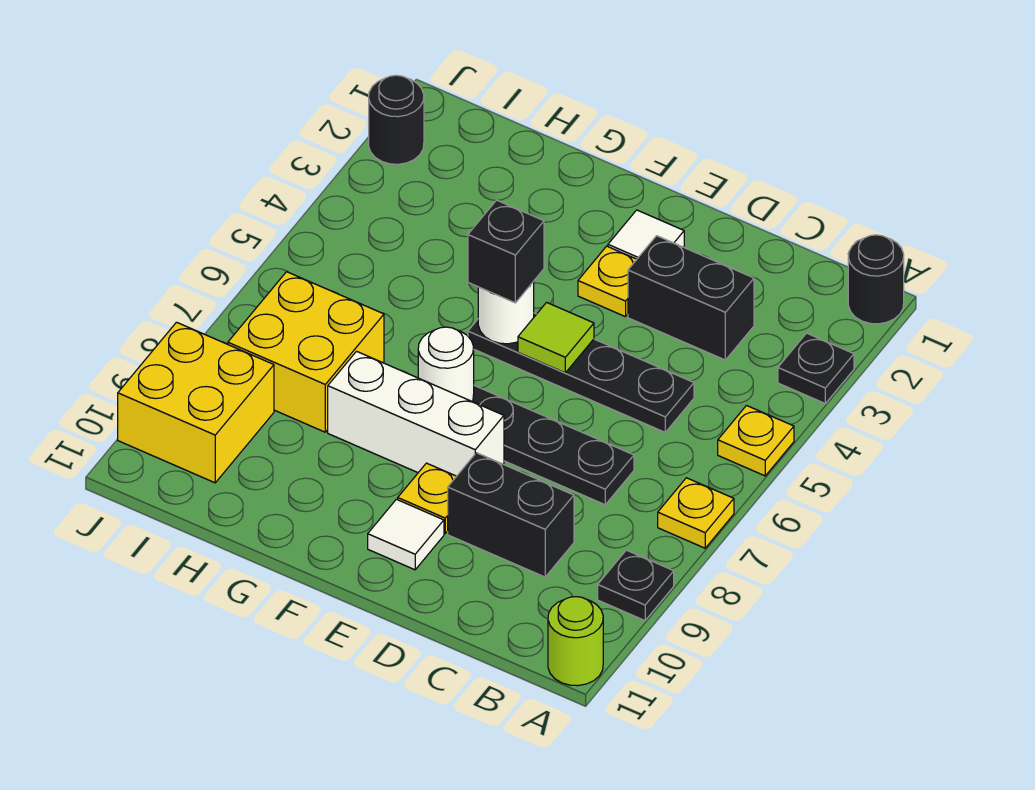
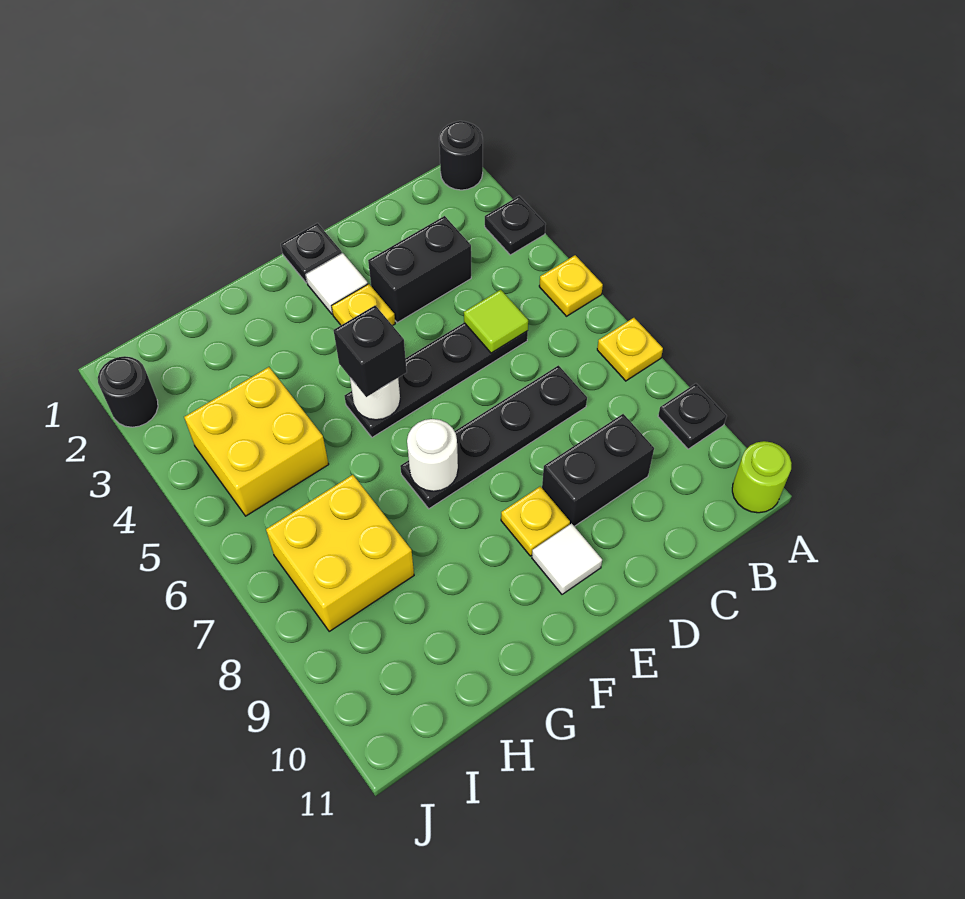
none -> black 1x1 plate [281,223,342,283]
lime 1x1 tile [518,302,594,373] -> lime 1x1 tile moved to [464,290,528,353]
white 1x3 brick [328,351,504,476] -> none
yellow 2x2 brick [118,322,274,483] -> yellow 2x2 brick moved to [184,367,329,516]

